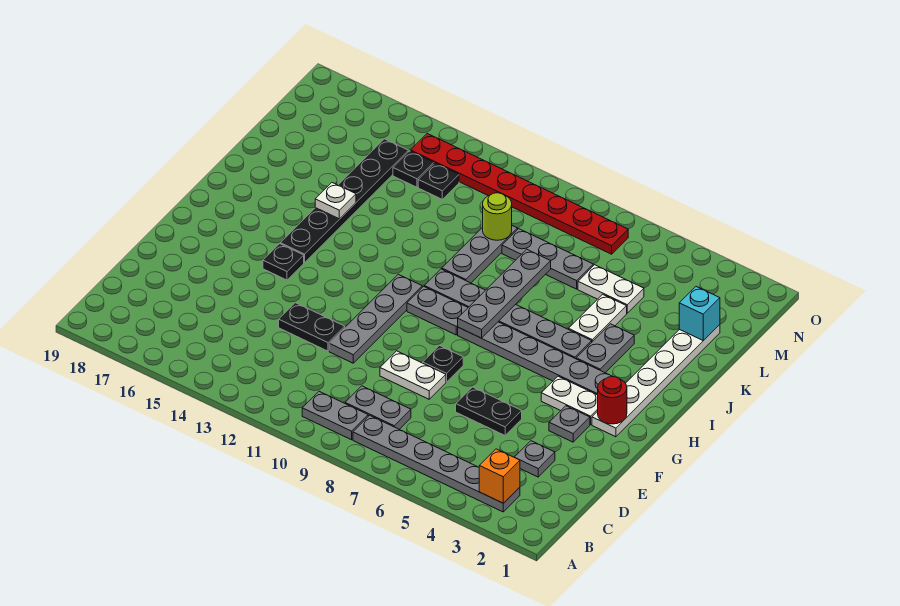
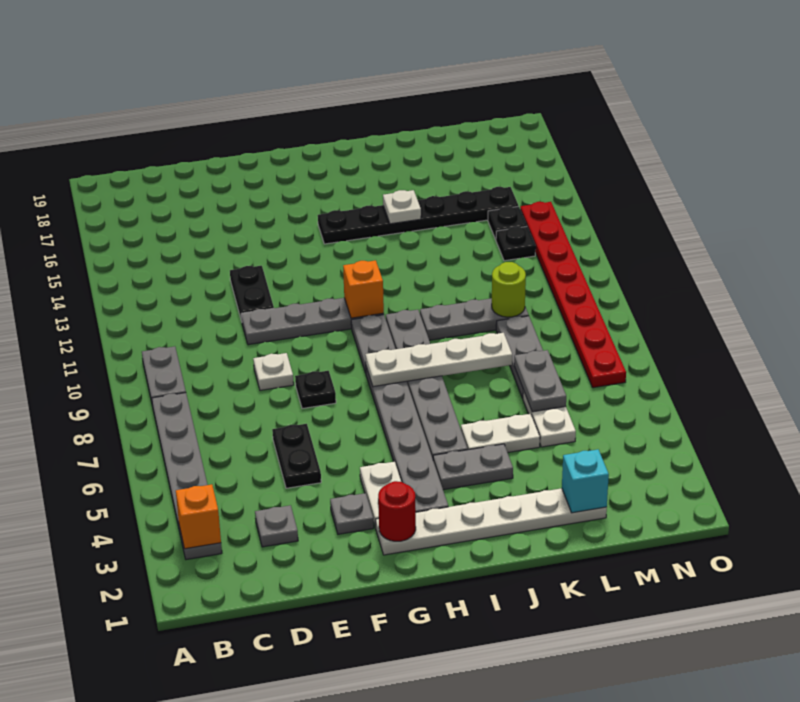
grey 1x2 plate [345,386,411,429] -> grey 1x2 plate moved to [514,350,566,412]
white 1x2 plate [380,351,446,399] -> white 1x1 plate [253,353,294,390]
black 1x1 plate [263,244,304,280] -> none
grey 1x4 plate [458,249,551,338] -> white 1x4 plate [365,333,512,387]
none -> orange 1x1 brick [343,260,384,318]

